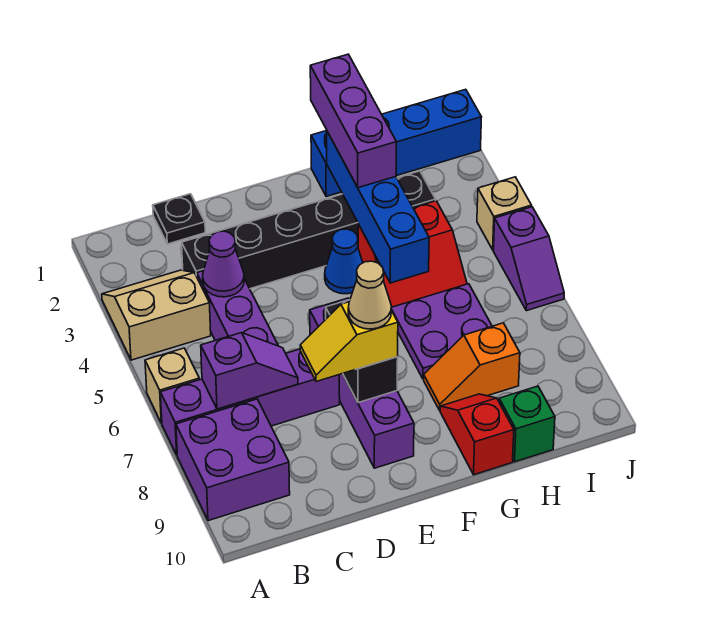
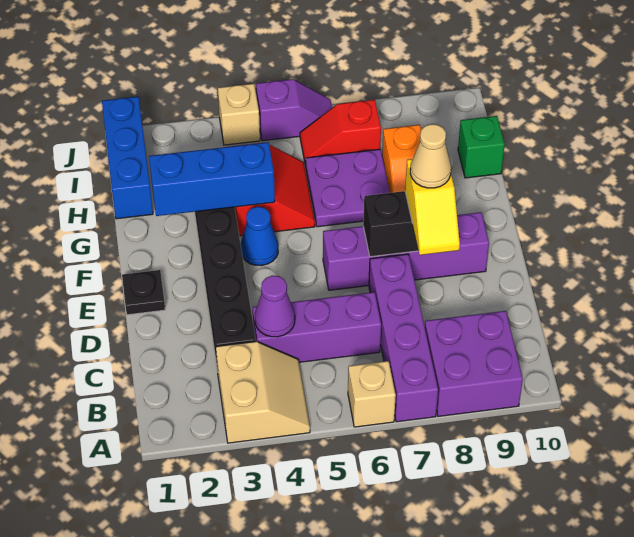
tan 2x2 slope [102,270,211,360] -> tan 2x2 slope turned to [216,341,310,443]
purple 1x2 slope [201,333,298,409] -> none
black 1x1 plate [153,194,205,244] -> black 1x1 plate moved to [122,270,165,315]
blue 1x4 brick [311,89,482,196] -> blue 1x3 brick [102,97,153,219]
purple 1x3 brick [310,54,396,188] -> none
blue 1x4 brick [326,130,429,283] -> blue 1x3 brick [149,142,275,216]
red 1x2 slope [440,394,514,475] -> red 1x2 slope moved to [300,100,381,166]

